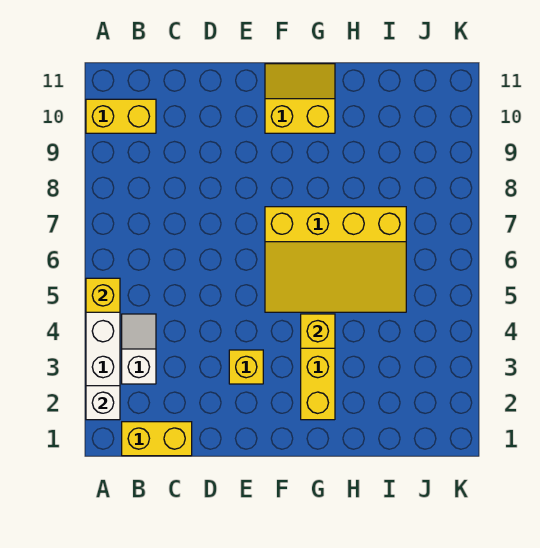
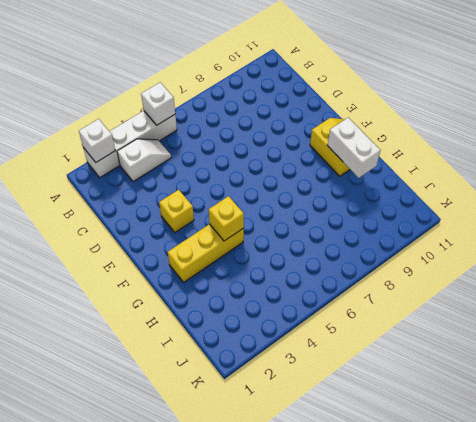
yellow 1x1 brick [86,278,120,312] -> white 1x1 brick [141,82,175,125]
yellow 1x2 brick [86,99,156,133] -> none
yellow 1x2 brick [122,422,192,456] -> none
yellow 3x4 slope [265,207,406,312] -> none
none -> white 1x2 brick [327,118,380,178]

